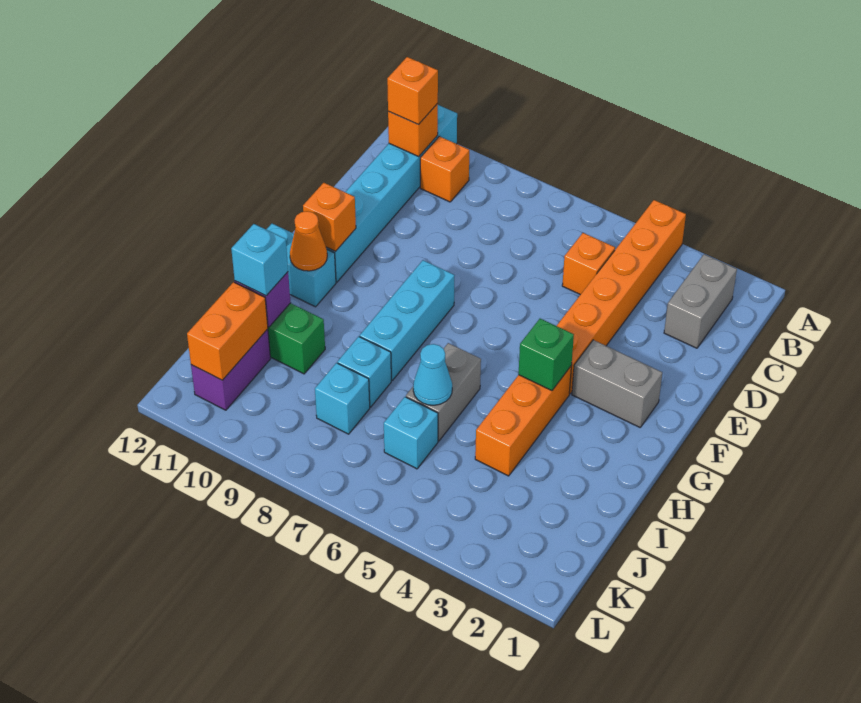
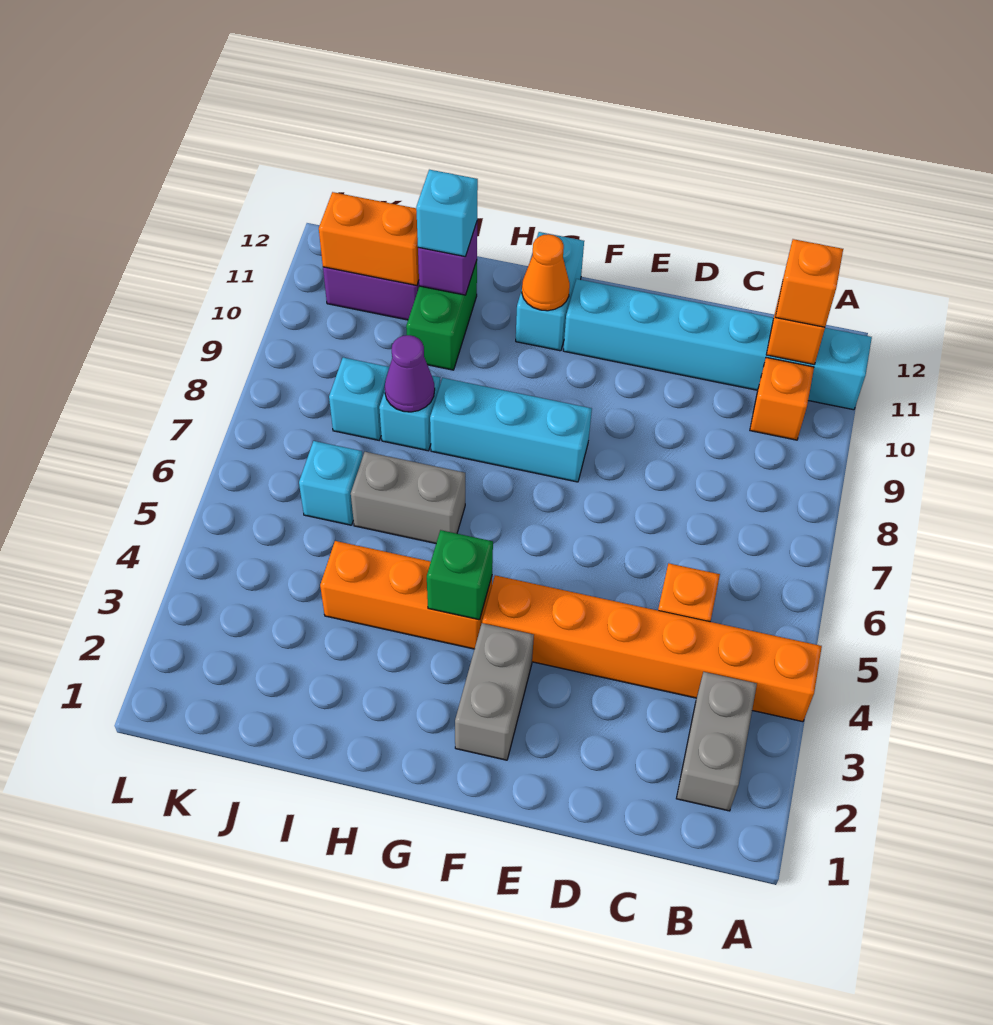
grey 1x2 brick [664,254,737,348] -> grey 1x2 brick turned to [676,672,757,811]
orange 1x1 brick [303,183,356,251] -> none
cyan 1x1 cone [413,344,452,405] -> none
none -> purple 1x1 cone [385,335,435,412]

